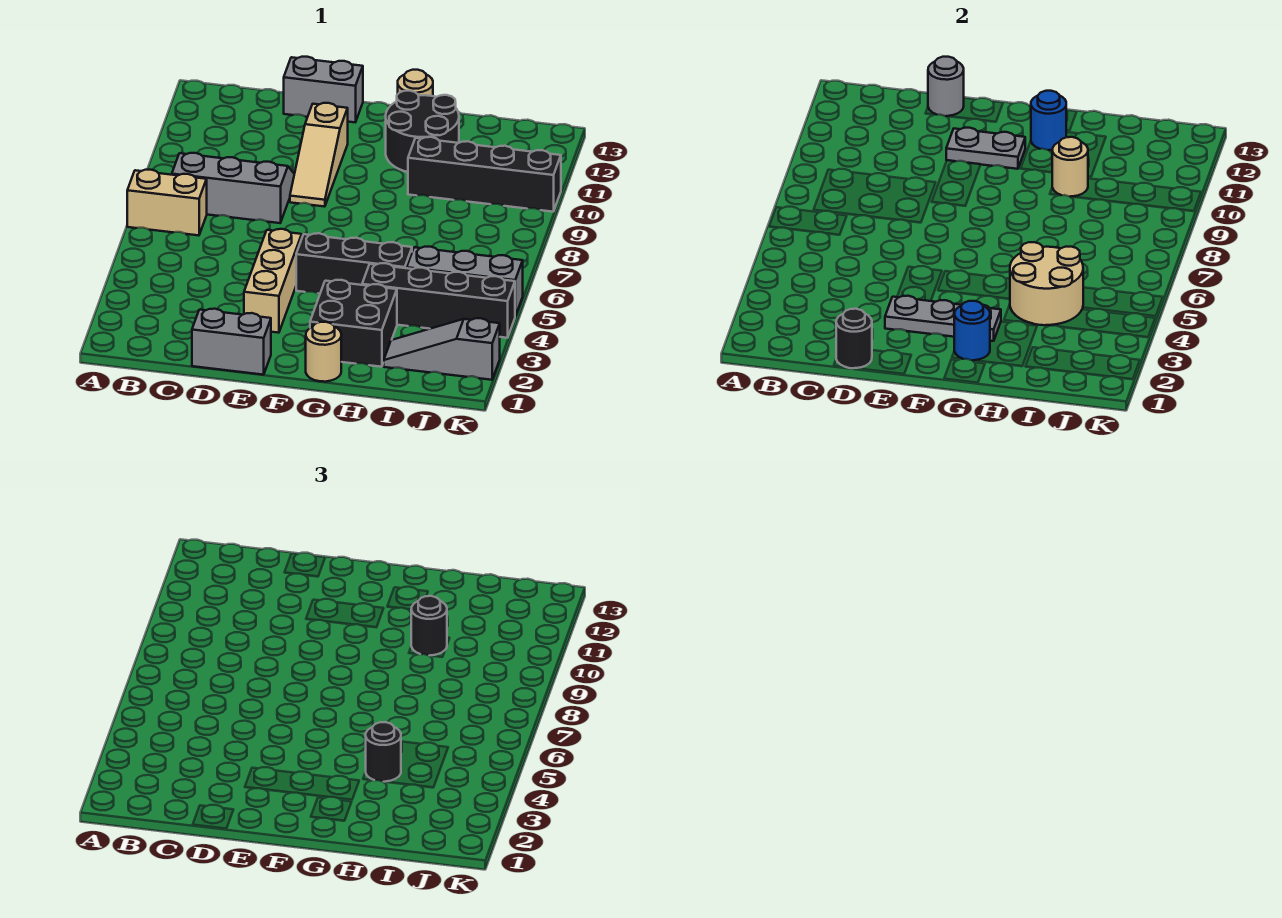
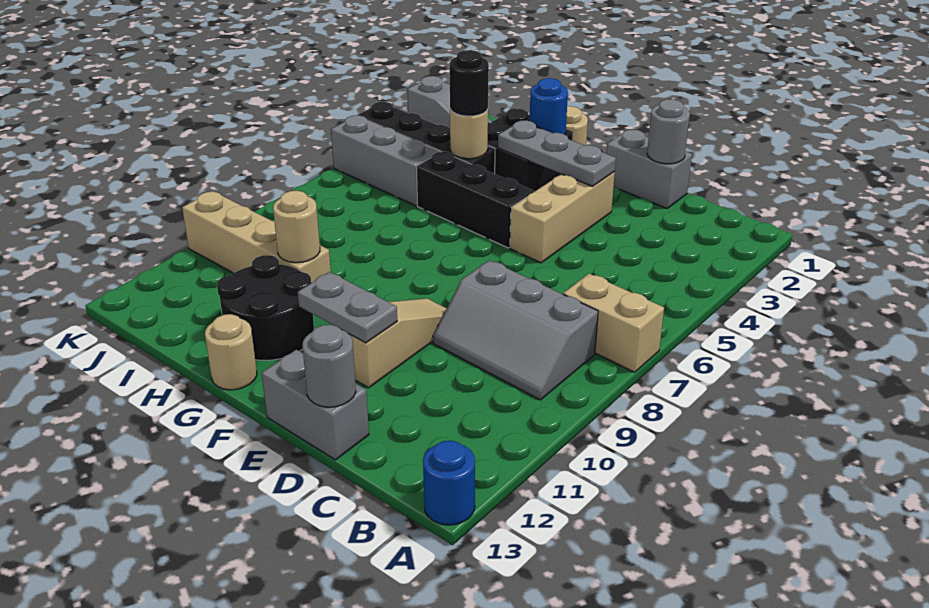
black 1x1 round brick [836,309,872,368] -> grey 1x1 round brick [647,99,690,164]
blue 1x1 round brick [1031,91,1066,150] -> blue 1x1 round brick moved to [423,441,475,525]
tan 2x2 round brick [1010,242,1083,325] -> tan 1x1 round brick [450,109,488,159]
black 1x4 brick [408,137,561,212] -> tan 1x4 brick [182,191,331,283]
black 1x1 round brick [411,596,447,656] -> none

